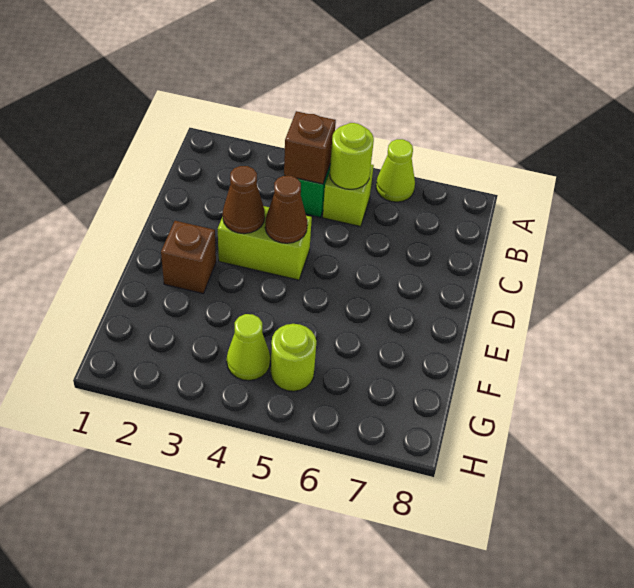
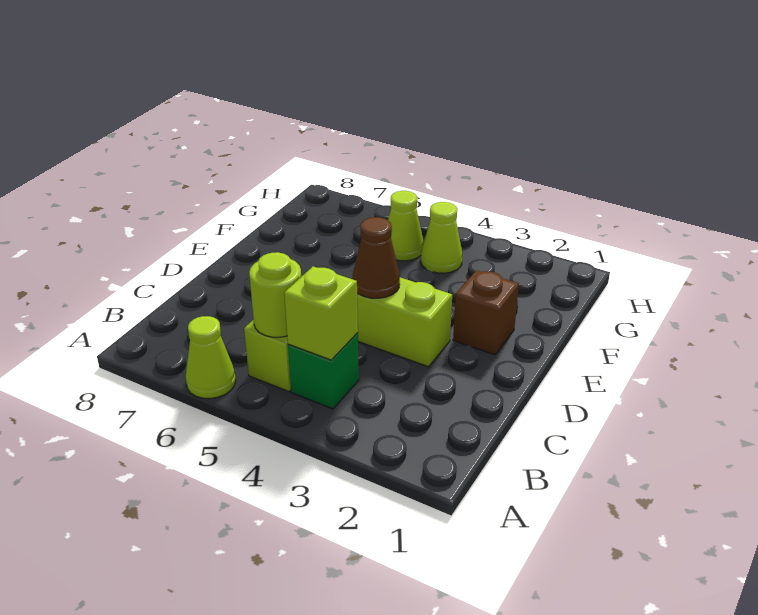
brown 1x1 brick [284,111,336,184] -> lime 1x1 brick [284,266,358,360]
brown 1x1 cone [223,166,265,234] -> none
lime 1x1 round brick [271,324,316,391] -> lime 1x1 cone [388,191,424,261]

